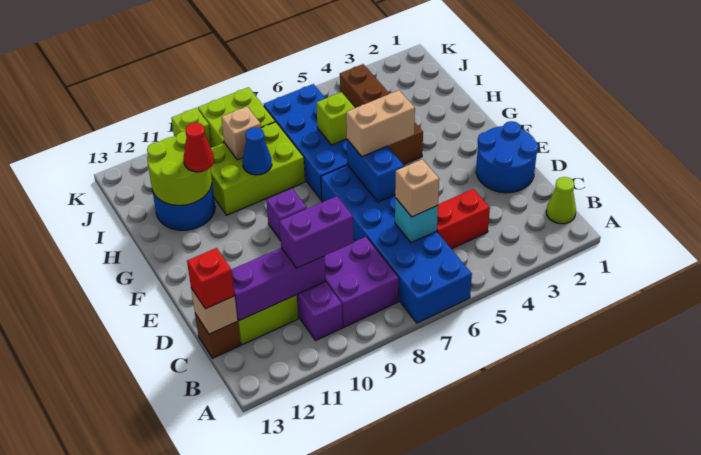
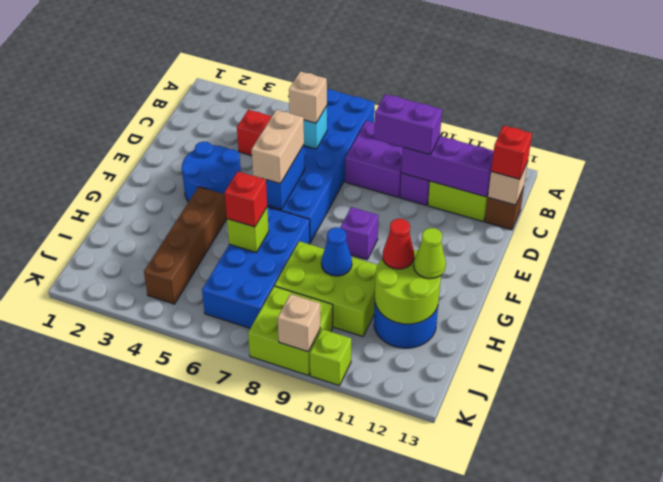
lime 1x1 cone [546,177,576,224] -> lime 1x1 cone moved to [414,228,446,279]
blue 2x2 round brick [476,121,538,193] -> blue 2x2 round brick moved to [182,142,241,202]
tan 1x2 brick [346,90,415,157] -> tan 1x2 brick turned to [251,110,304,184]
none -> red 1x1 brick [225,172,268,227]
tan 1x1 brick [221,107,261,160] -> tan 1x1 brick moved to [278,294,320,352]

